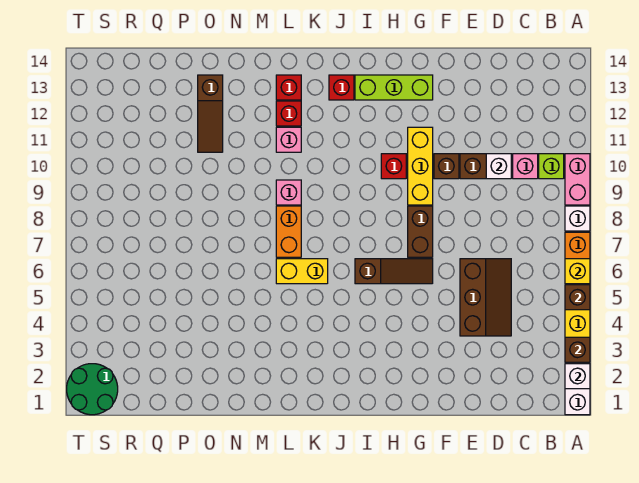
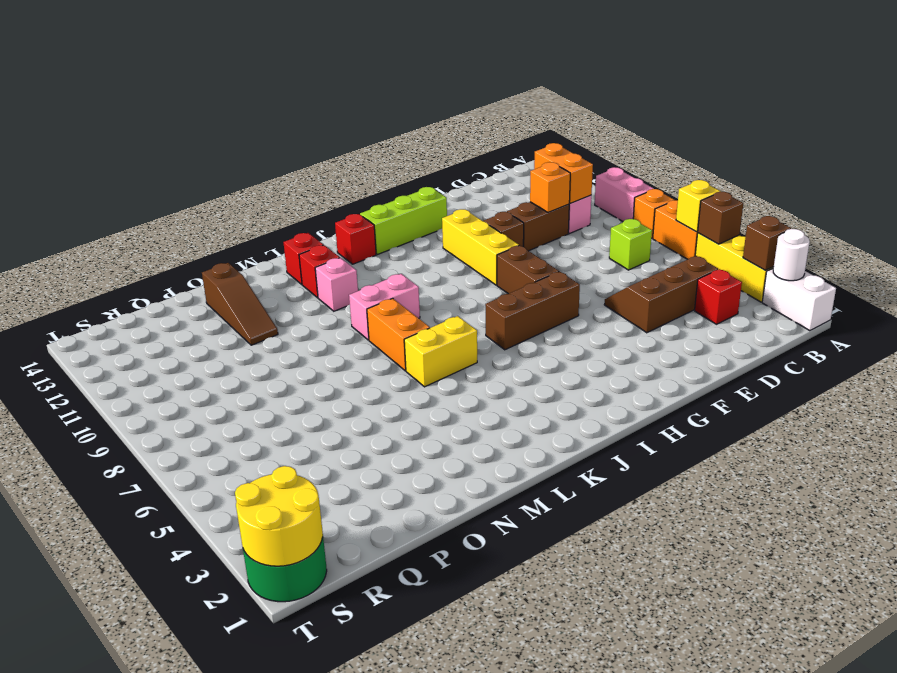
white 1x1 brick [565,364,590,389] -> white 1x1 round brick [773,229,810,281]
white 1x1 brick [565,206,590,231] -> orange 1x1 brick [633,189,674,238]
lime 1x1 brick [539,154,564,179] -> lime 1x1 brick moved to [609,219,652,270]
none -> orange 1x2 brick [534,143,593,203]
brown 2x3 slope [460,259,511,336] -> brown 2x3 slope turned to [604,256,718,333]
white 1x1 brick [486,154,511,179] -> orange 1x1 brick [530,162,570,213]
brown 1x3 slope [355,259,433,284] -> brown 1x3 brick [485,272,580,350]
red 1x1 brick [381,154,406,179] -> red 1x1 brick moved to [695,269,742,324]
pink 1x1 brick [276,180,301,205] -> pink 1x2 brick [349,274,420,340]
none -> yellow 2x2 round brick [235,466,323,566]

